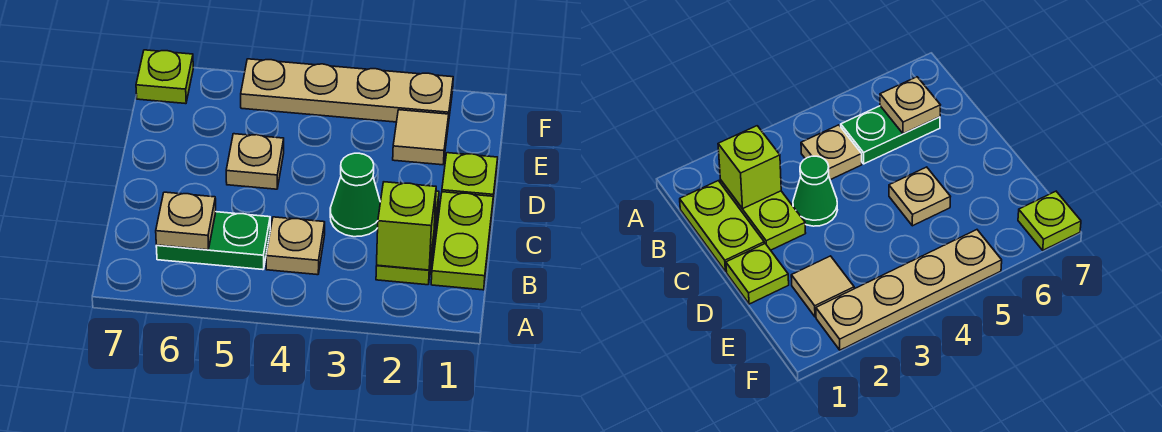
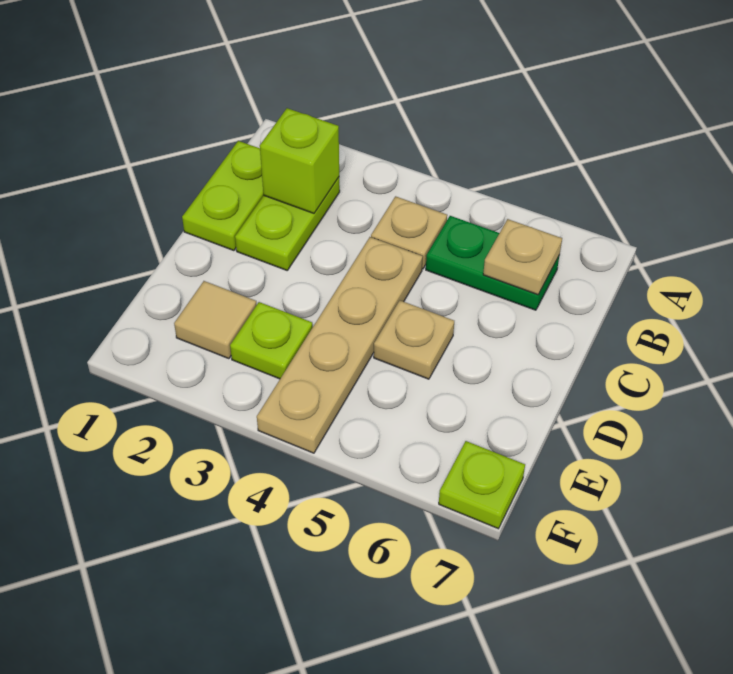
green 1x1 cone [330,153,380,237] -> none
lime 1x1 plate [442,153,498,200] -> lime 1x1 plate moved to [230,302,313,379]
tan 1x4 plate [241,59,453,124] -> tan 1x4 plate turned to [257,237,423,453]

